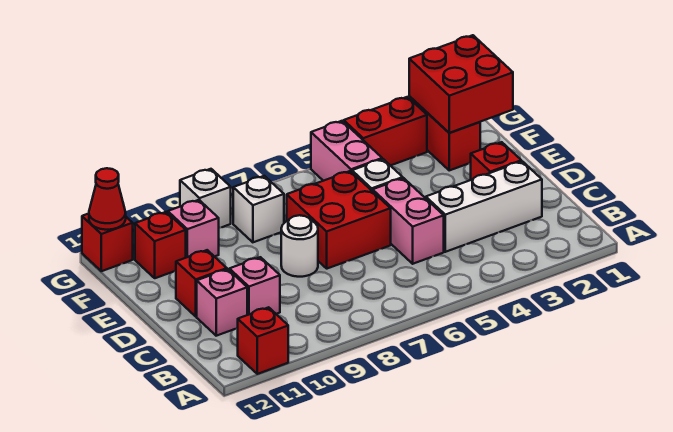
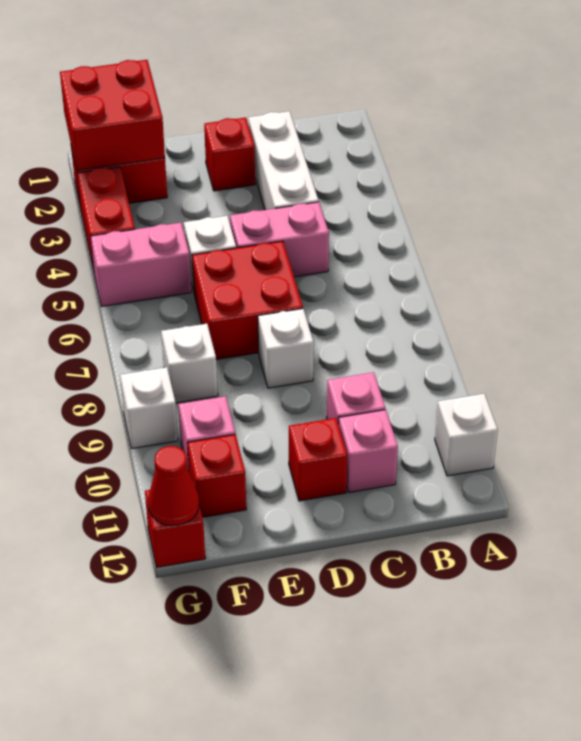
red 1x1 brick [238,307,288,374] -> white 1x1 brick [435,394,498,476]
white 1x1 round brick [281,215,318,277] -> white 1x1 brick [258,309,314,388]

